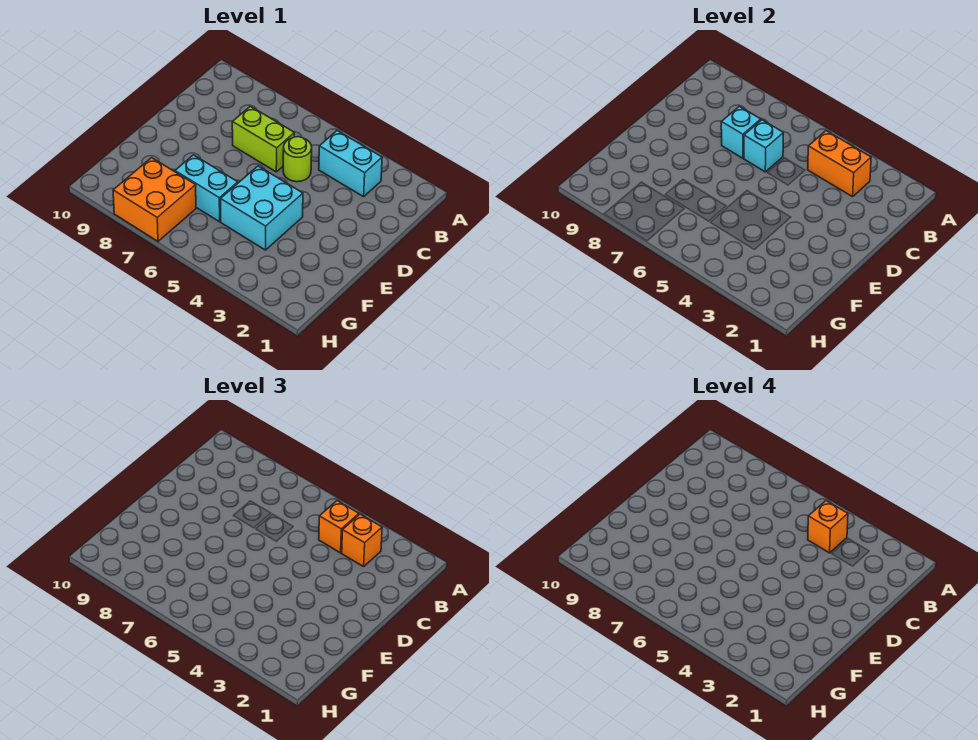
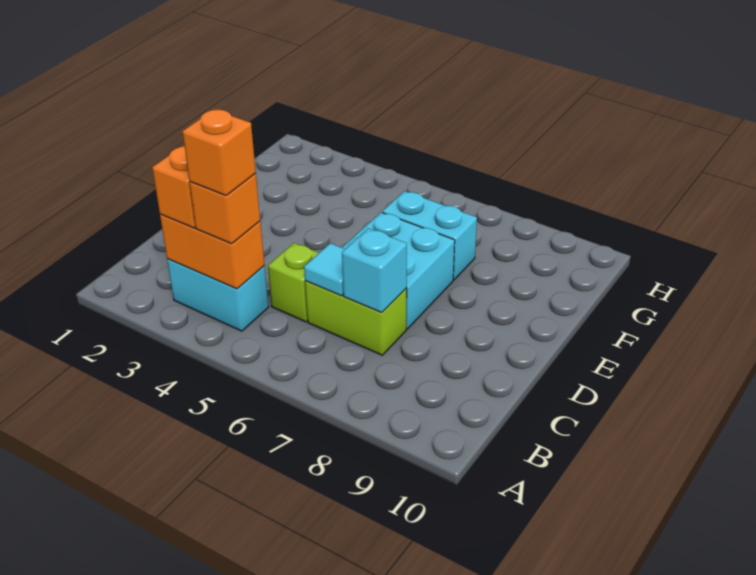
lime 1x1 round brick [283,137,312,182] -> lime 1x1 brick [268,243,318,322]
cyan 1x1 brick [744,120,783,172] -> cyan 1x1 tile [304,243,345,296]
cyan 2x2 brick [221,166,303,250] -> cyan 2x2 brick moved to [342,212,455,329]
orange 2x2 brick [113,158,196,241] -> none

